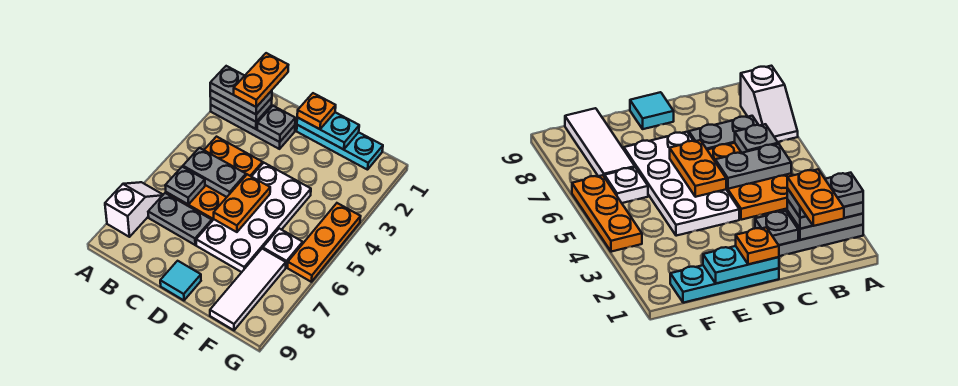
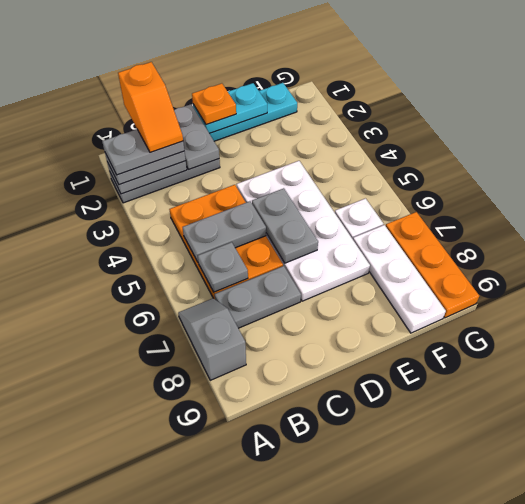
white 1x2 slope [105,182,163,237] -> grey 1x2 slope [178,298,246,380]
orange 1x2 plate [234,53,288,107] -> orange 1x2 slope [118,62,183,153]
grey 1x1 plate [257,106,295,142] -> grey 1x2 plate [174,104,219,169]
orange 1x2 plate [214,174,270,232] -> grey 1x2 plate [252,188,318,263]
cyan 1x1 tile [160,261,201,300] -> none
white 1x3 tile [210,249,286,330] -> white 1x3 plate [353,225,446,333]
orange 1x3 plate [288,203,361,282] -> orange 1x3 plate moved to [386,212,479,318]

